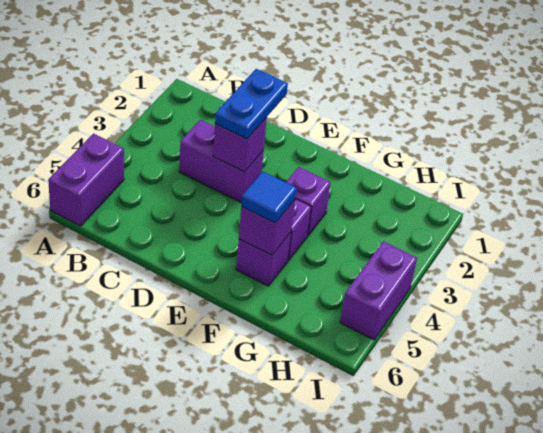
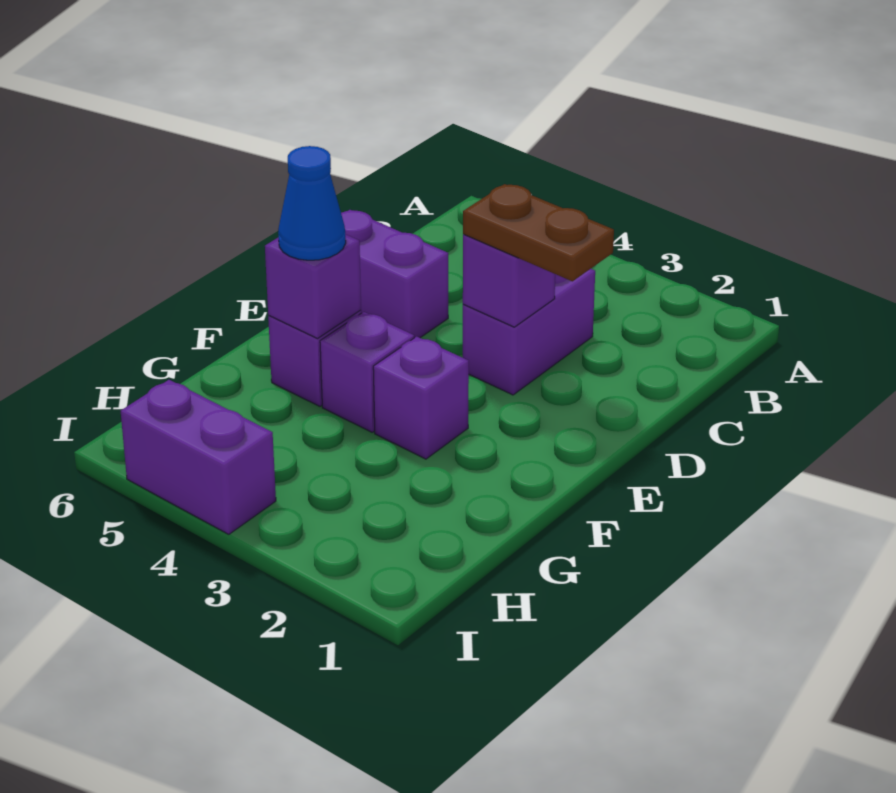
purple 1x2 brick [48,134,124,226] -> purple 1x2 brick moved to [341,210,448,338]
blue 1x2 plate [215,69,288,139] -> brown 1x2 plate [463,184,614,281]
blue 1x1 tile [241,172,297,223] -> blue 1x1 cone [278,146,346,260]

